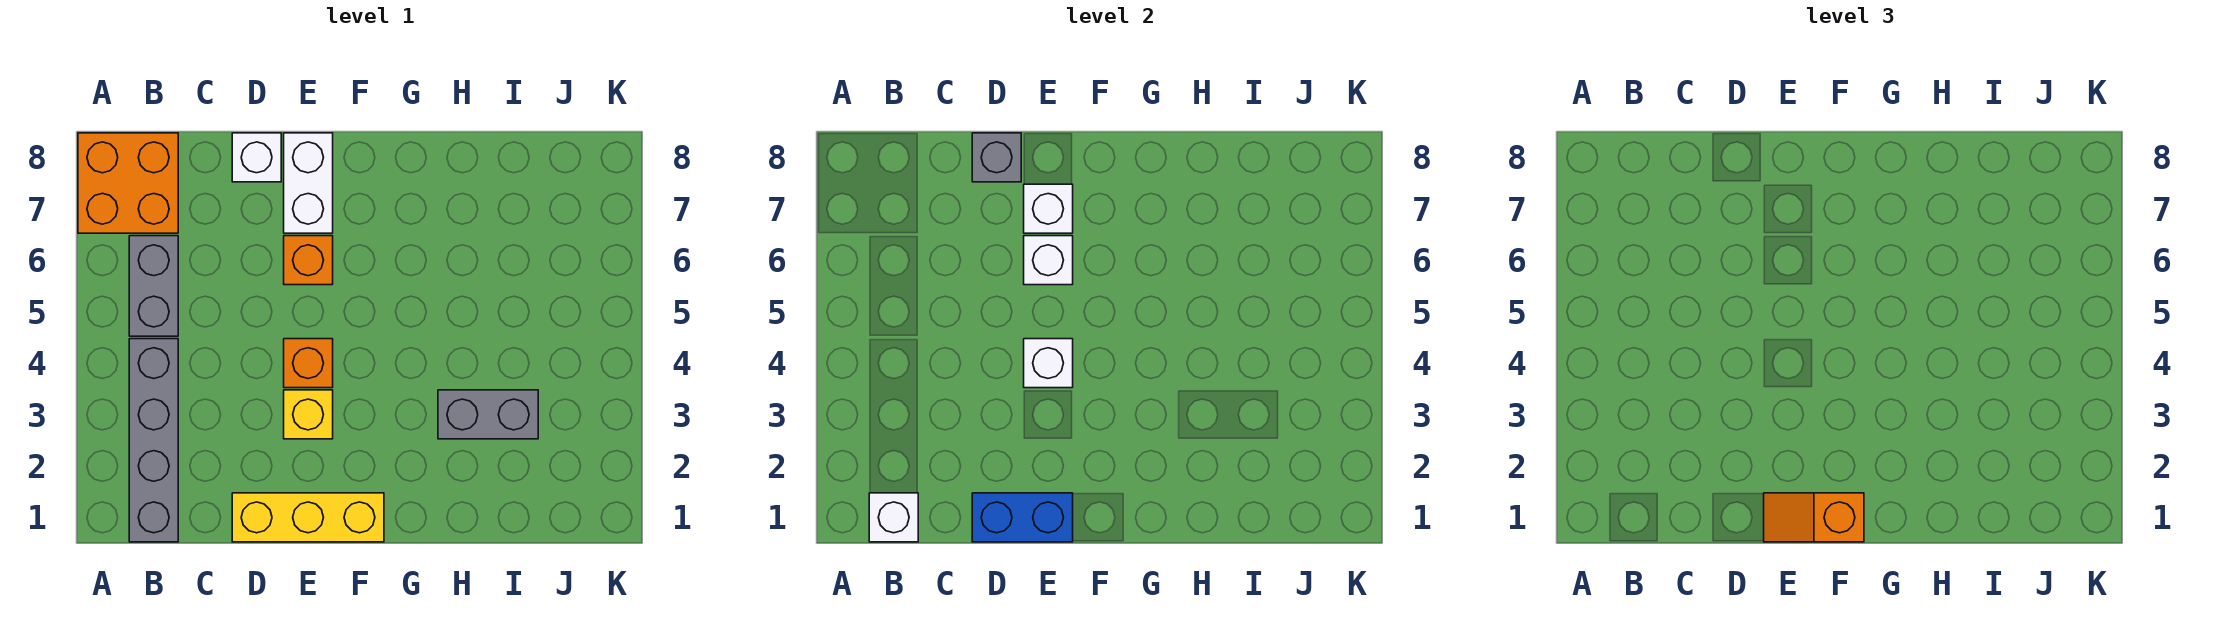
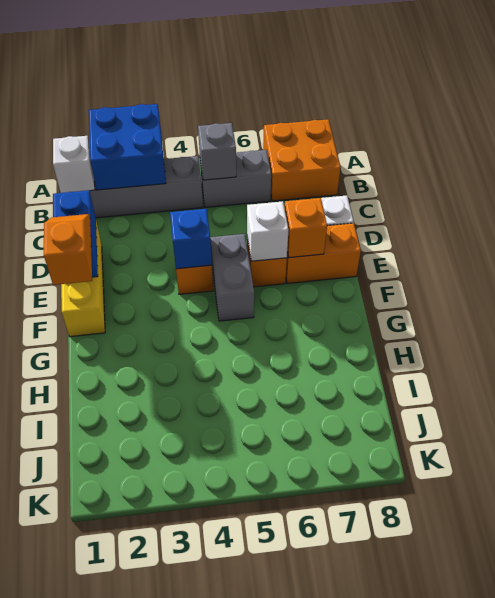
none -> blue 2x2 brick [89,104,166,190]
grey 1x1 brick [972,133,1021,182] -> grey 1x1 brick moved to [198,123,236,180]
yellow 1x1 brick [284,390,333,439] -> none
white 1x1 brick [1024,339,1073,388] -> blue 1x1 brick [170,209,212,269]
white 1x2 brick [284,133,333,233] -> orange 1x2 brick [286,223,361,284]
white 1x1 brick [1024,184,1073,233] -> orange 1x1 brick [285,198,327,258]
grey 1x2 brick [438,390,538,439] -> grey 1x2 brick moved to [210,234,254,321]

